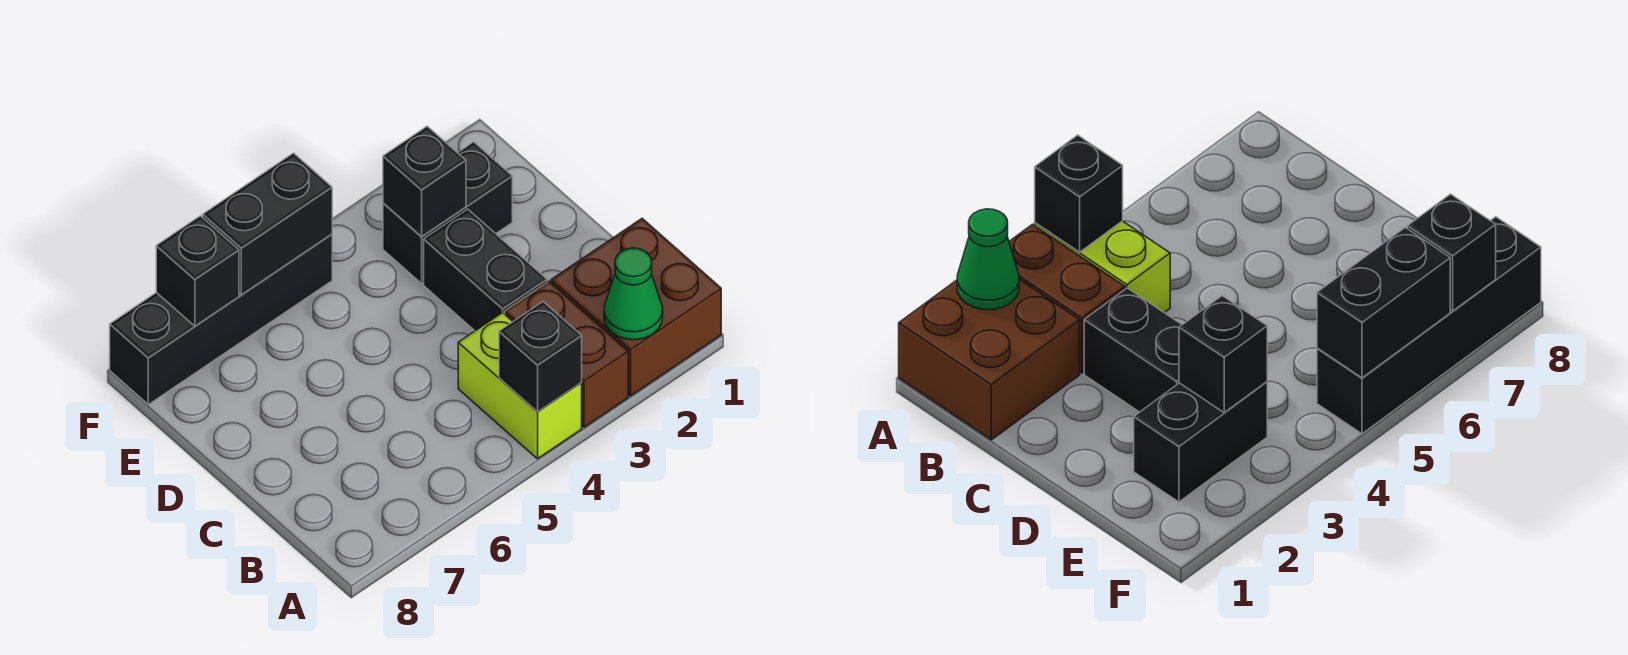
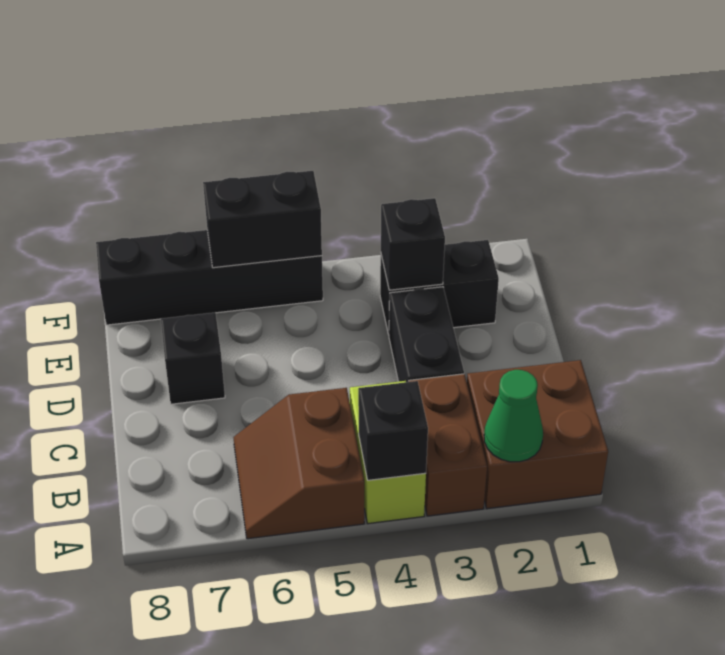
none -> brown 2x2 slope [233,388,364,539]
black 1x1 brick [156,216,239,326] -> black 1x1 brick moved to [161,312,225,404]

